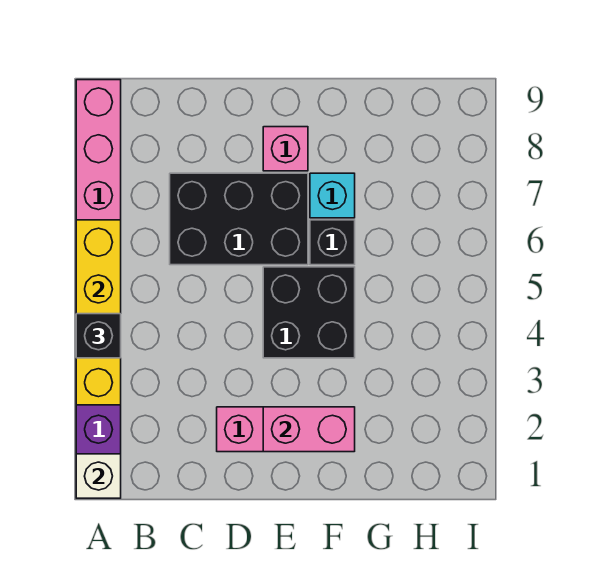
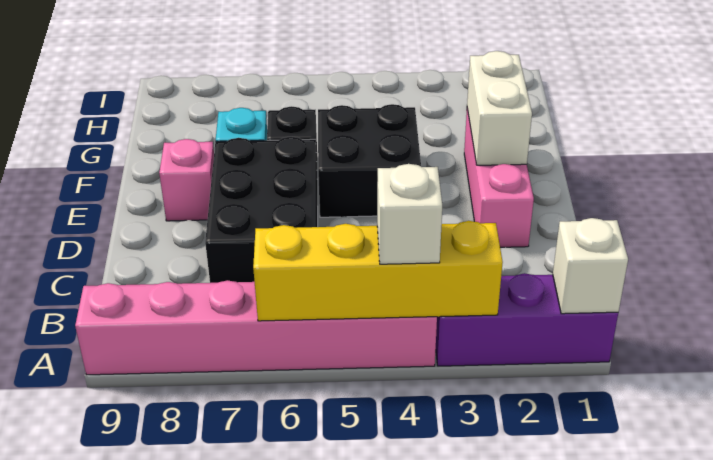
black 1x1 brick [76,314,121,358] -> white 1x1 brick [377,164,442,264]
pink 1x2 brick [263,407,355,452] -> white 1x2 brick [467,51,532,165]

